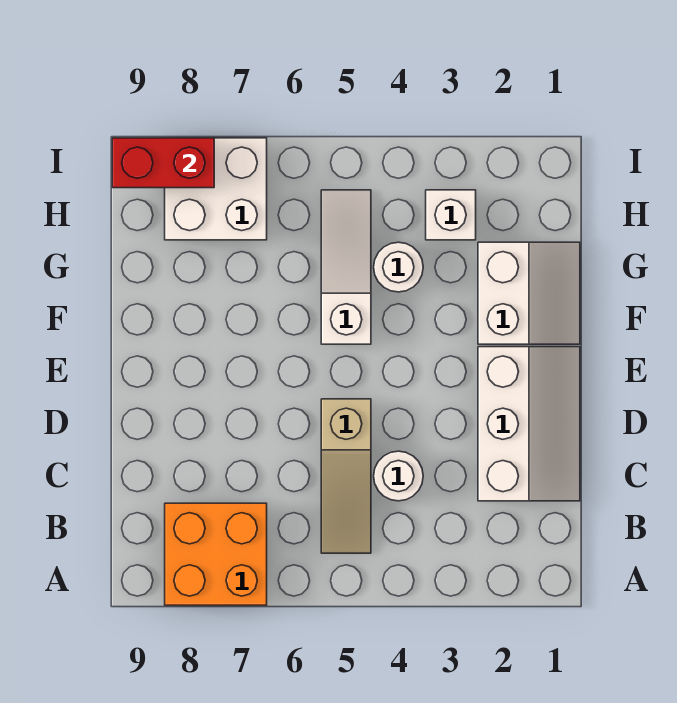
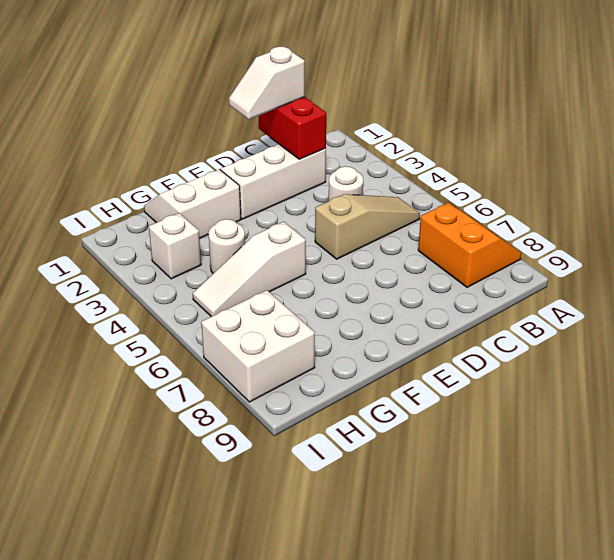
orange 2x2 brick [165,503,267,605] -> orange 2x2 slope [418,203,521,287]
none -> white 1x2 slope [229,46,305,119]
red 1x2 brick [112,138,214,188] -> red 1x2 brick moved to [259,97,326,159]

